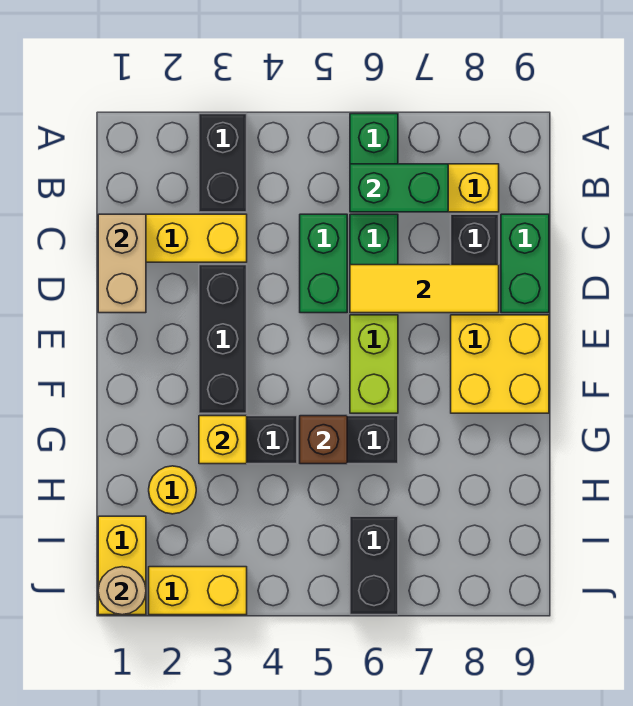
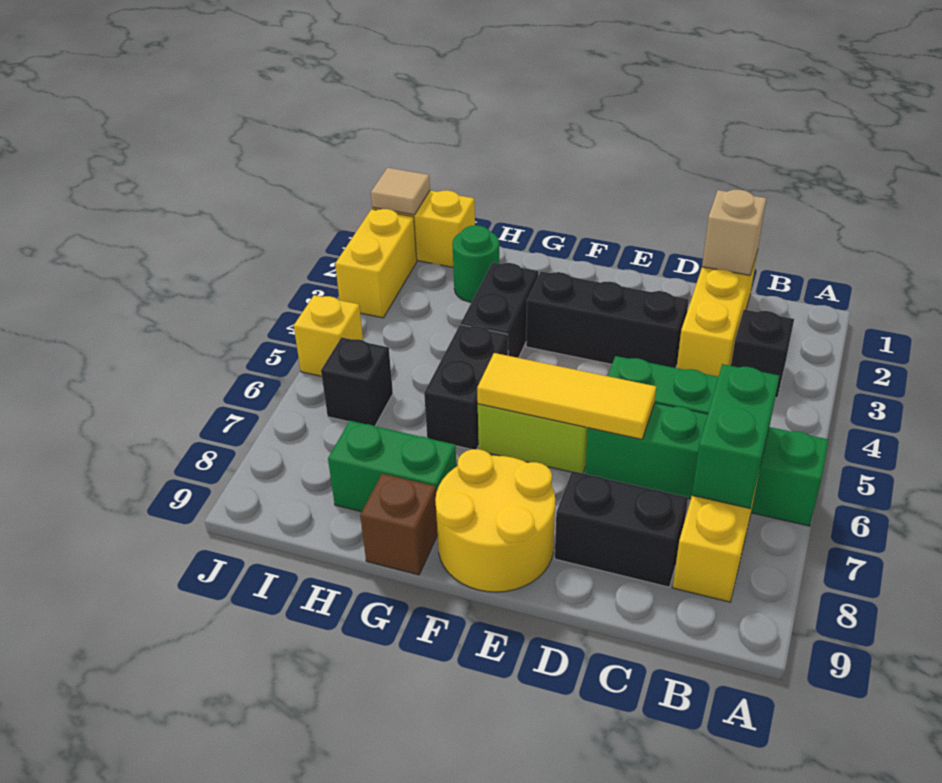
black 1x2 brick [199,114,247,212] -> black 1x1 brick [731,310,794,398]
tan 1x2 brick [98,214,146,313] -> tan 1x1 brick [702,190,766,275]
green 1x2 brick [501,214,549,313] -> green 1x2 brick moved to [328,421,456,512]
yellow 1x3 tile [350,265,499,313] -> yellow 1x3 tile turned to [477,353,656,439]
yellow 2x2 brick [451,315,549,413] -> yellow 2x2 round brick [435,449,555,592]
yellow 1x1 brick [199,416,247,464] -> yellow 1x1 brick moved to [294,295,363,376]
brown 1x1 brick [300,416,347,464] -> brown 1x1 brick moved to [360,474,438,575]
yellow 1x1 round brick [149,466,196,514] -> green 1x1 round brick [452,225,499,302]
black 1x2 brick [350,516,398,615] -> black 1x1 brick [321,337,393,426]
tan 1x1 round brick [98,567,146,615] -> tan 1x1 tile [371,168,430,215]

